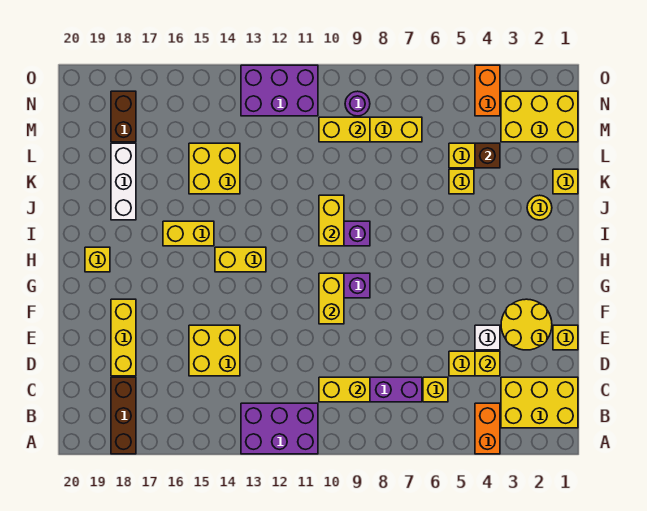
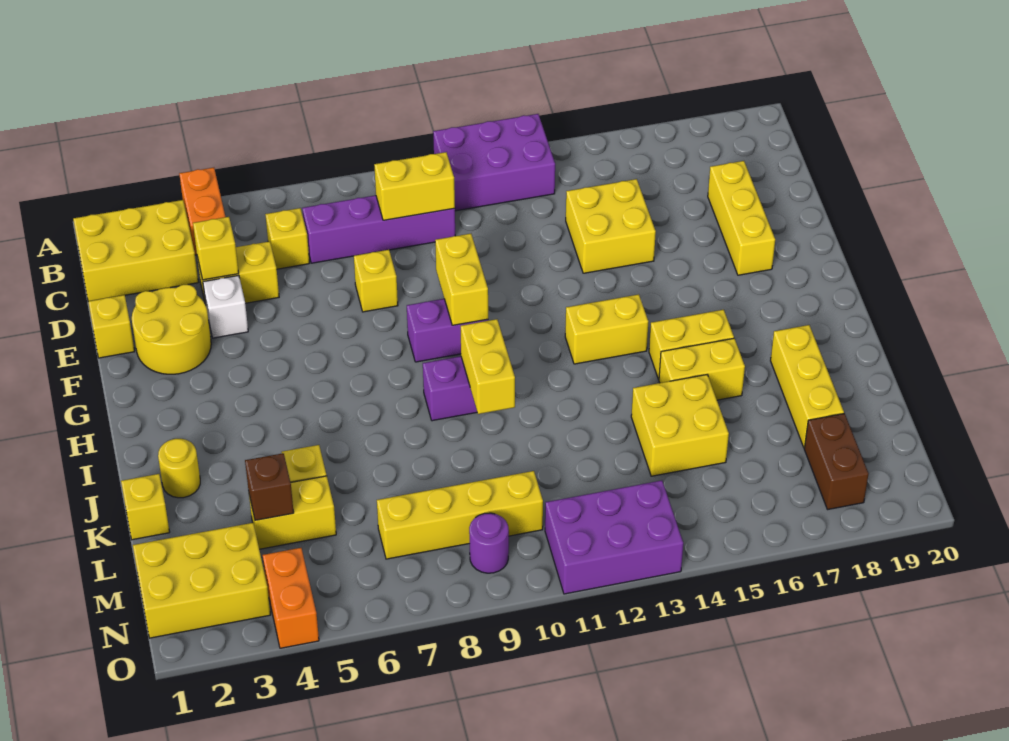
brown 1x3 brick [111,377,136,454] -> none
yellow 1x1 brick [85,247,110,272] -> yellow 1x1 brick moved to [354,250,398,312]
white 1x3 brick [111,143,136,220] -> yellow 1x3 brick [771,325,844,448]
yellow 1x2 brick [319,117,370,142] -> yellow 1x2 brick moved to [659,338,745,400]

